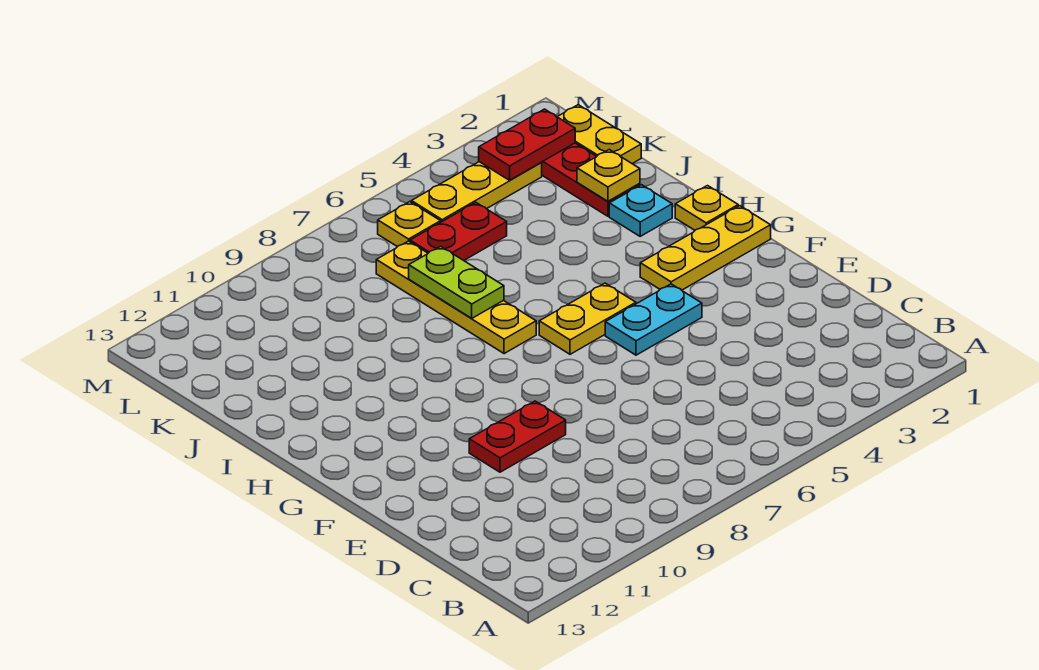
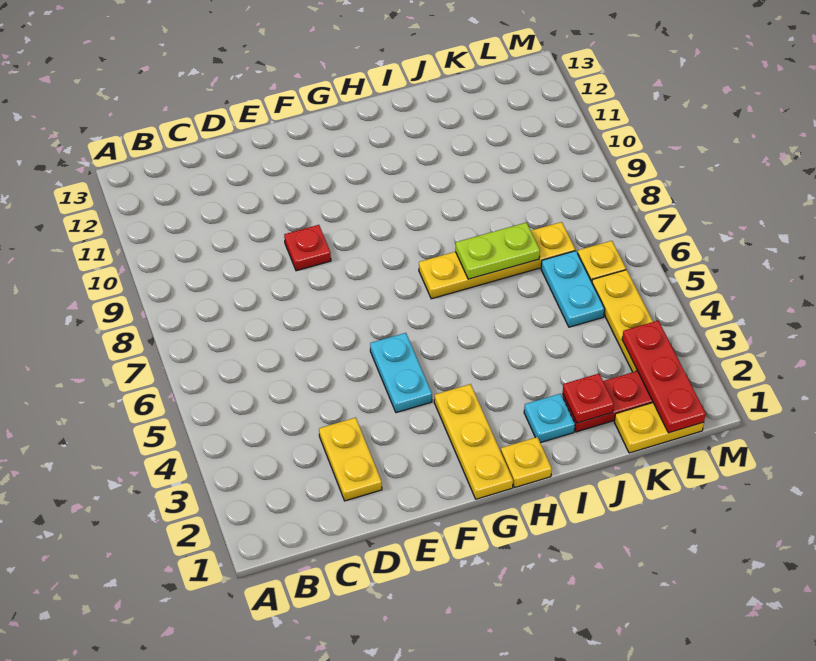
red 1x2 plate [469,401,566,472] -> red 1x1 plate [284,225,331,271]
yellow 1x2 plate [539,283,636,354] -> yellow 1x2 plate moved to [319,418,382,501]
yellow 1x1 plate [577,150,640,201] -> red 1x1 plate [563,373,614,423]
red 1x2 plate [410,202,507,260] -> cyan 1x2 plate [541,251,604,327]
red 1x2 plate [479,109,575,180] -> red 1x3 plate [622,321,706,433]

